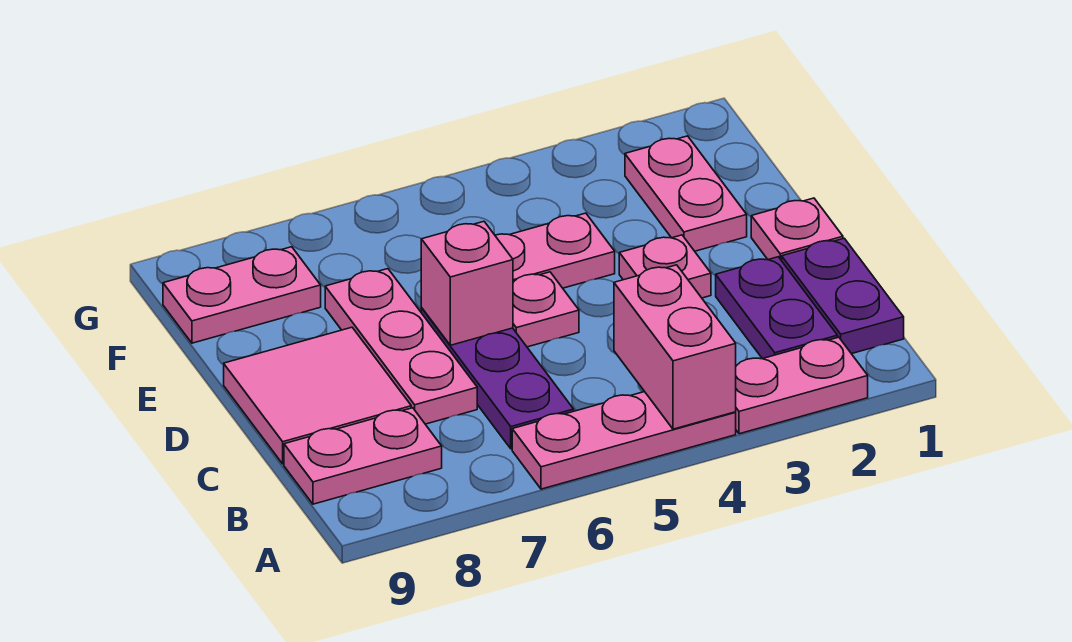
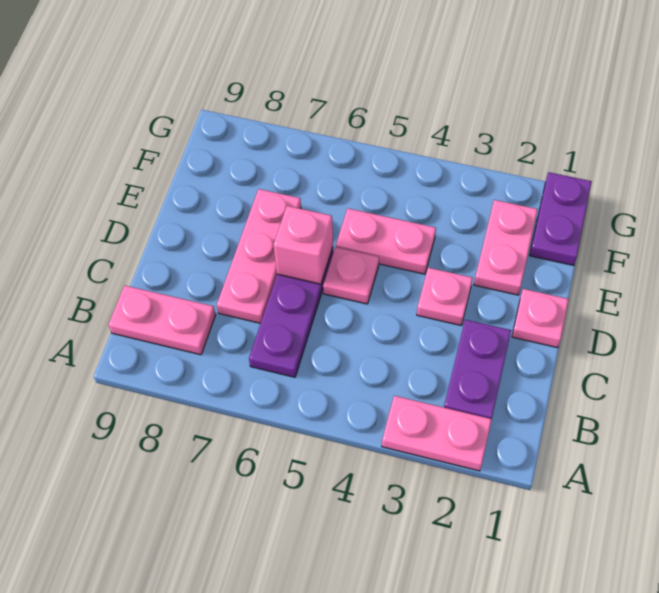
pink 1x3 plate [512,392,736,489] -> none
pink 1x2 brick [614,265,736,429] -> none
purple 1x2 plate [782,238,904,354] -> purple 1x2 plate moved to [530,172,592,265]
pink 2x2 tile [224,327,411,464] -> none
pink 1x2 plate [163,247,321,343] -> none

